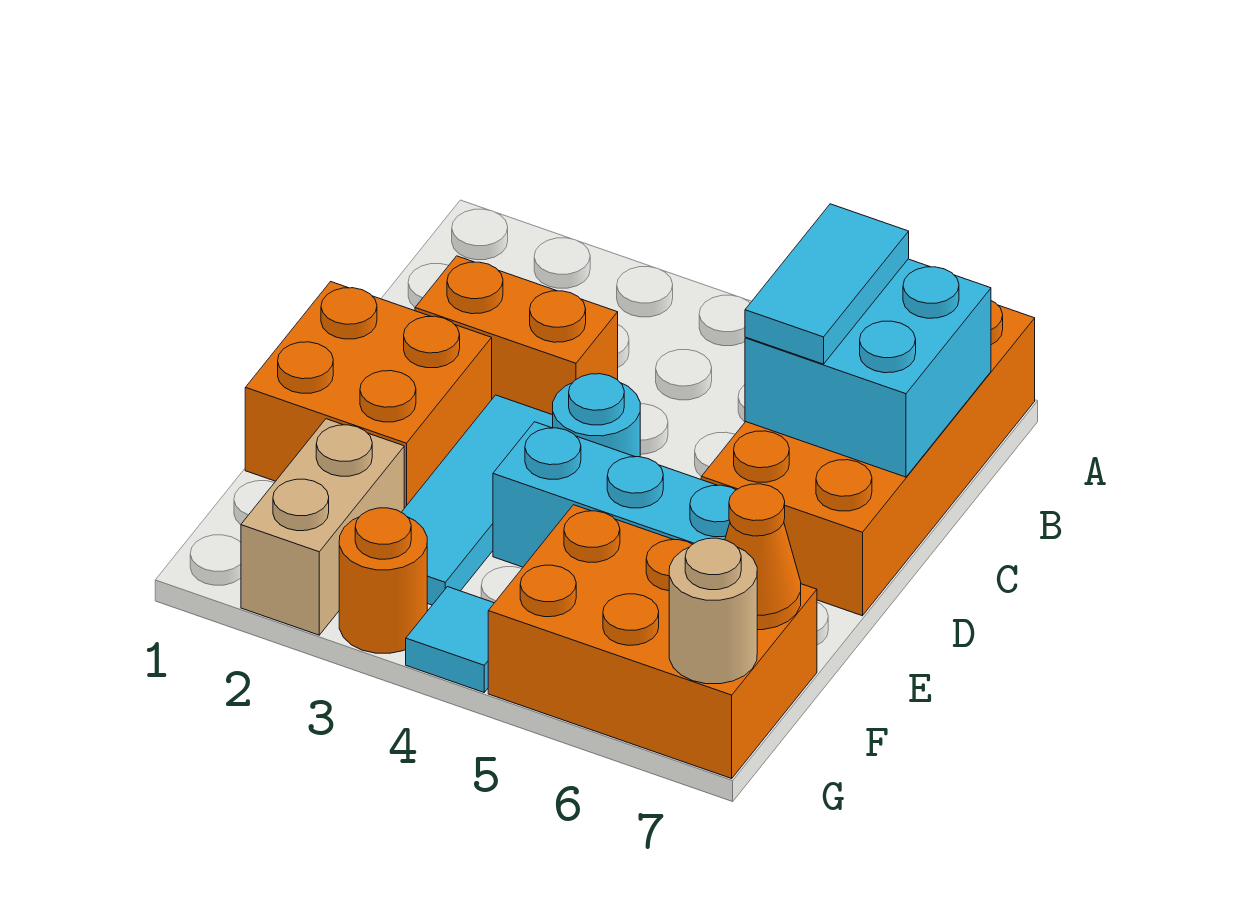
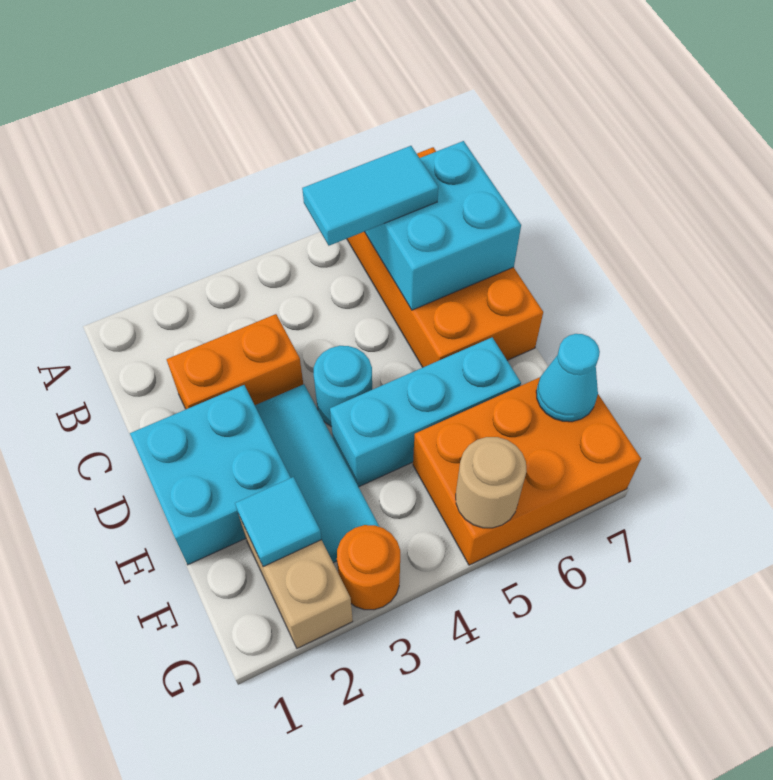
cyan 1x2 tile [745,204,909,364] -> cyan 1x2 tile turned to [302,146,438,246]
orange 2x2 brick [245,282,492,508] -> cyan 2x2 brick [130,385,291,565]
orange 1x1 cone [725,484,801,630] -> cyan 1x1 cone [536,334,600,422]
cyan 1x1 tile [406,587,494,692] -> cyan 1x1 tile moved to [235,477,322,567]
tan 1x1 round brick [669,538,757,684] -> tan 1x1 round brick moved to [456,437,527,528]

